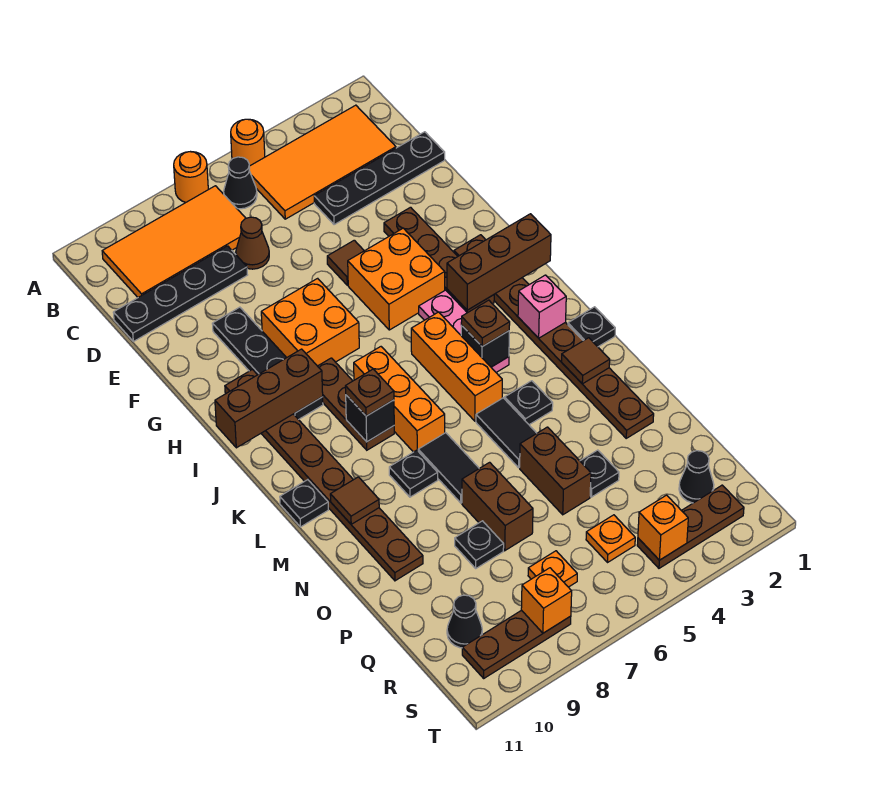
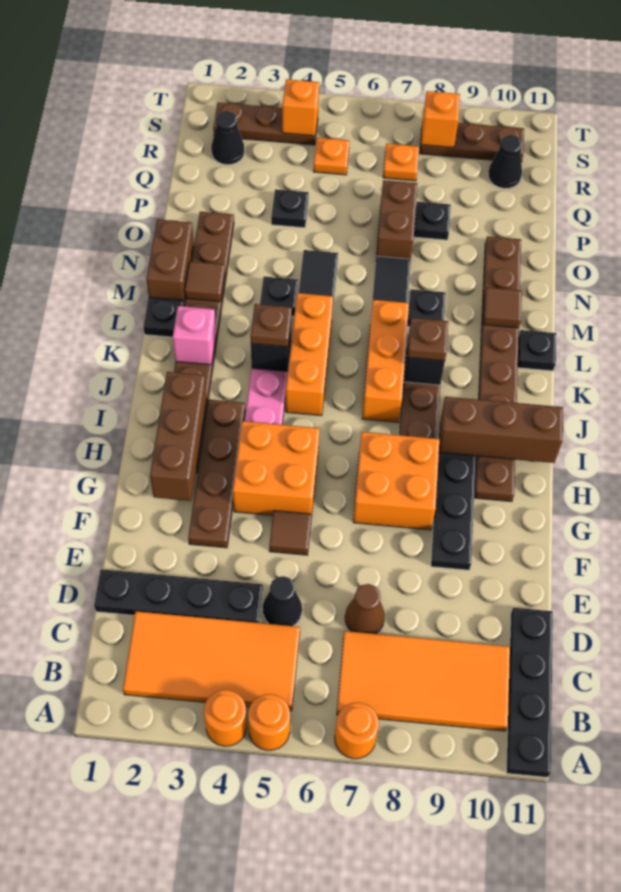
none -> orange 1x1 round brick [204,690,247,746]
black 1x1 cone [224,157,257,209] -> black 1x1 cone moved to [263,576,302,626]
black 1x4 plate [113,246,247,341] -> black 1x4 plate turned to [506,608,553,777]
brown 1x3 brick [447,214,551,310] -> brown 1x3 brick turned to [150,372,207,501]
brown 1x2 brick [520,427,591,515] -> brown 1x2 brick moved to [146,219,194,306]

